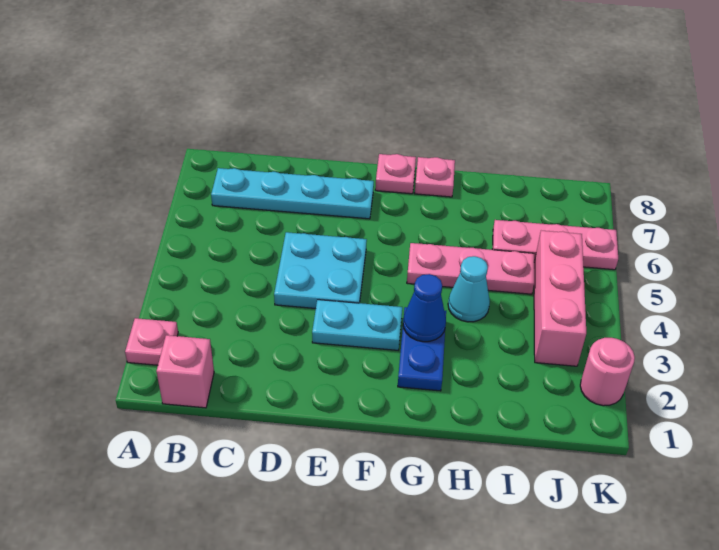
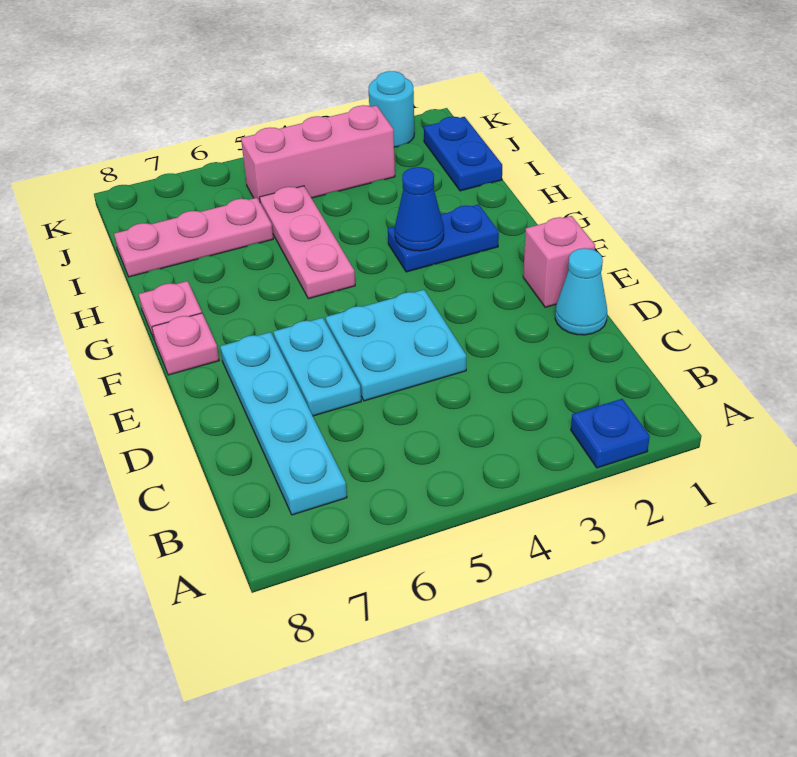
pink 1x1 plate [125,318,178,365] -> blue 1x1 plate [571,399,650,468]
pink 1x1 brick [156,335,214,408] -> pink 1x1 brick moved to [523,216,595,307]
cyan 1x2 plate [312,300,402,350] -> cyan 1x2 plate moved to [273,318,361,416]
cyan 1x1 cone [448,256,490,322] -> cyan 1x1 cone moved to [555,248,607,335]
none -> blue 1x2 plate [424,117,502,191]
pink 1x3 plate [492,220,618,270] -> pink 1x3 plate turned to [114,198,273,277]
pink 1x1 round brick [580,338,635,406] -> cyan 1x1 round brick [369,71,414,147]

